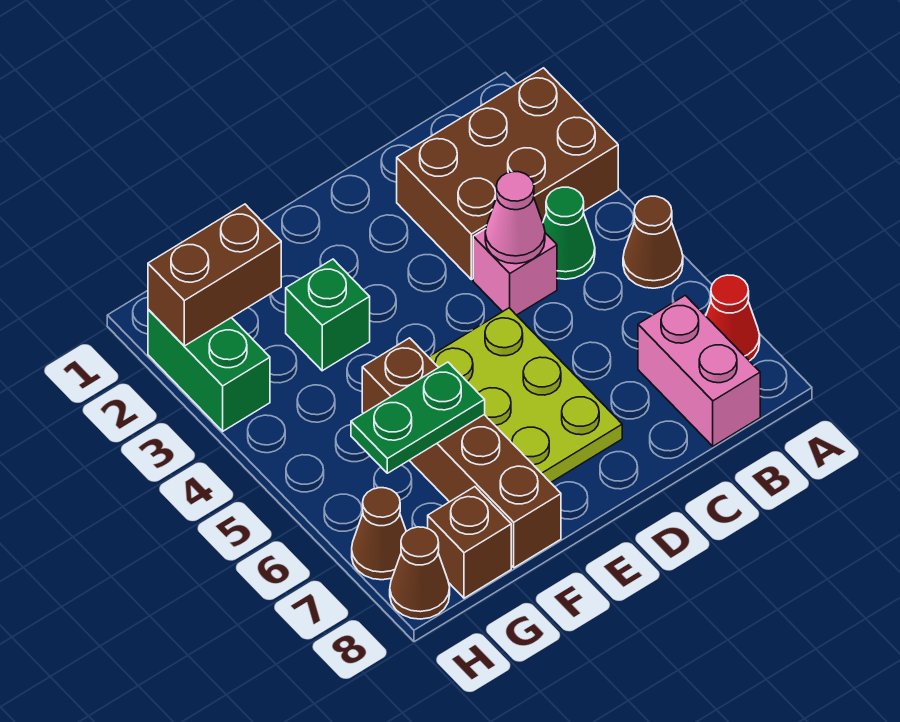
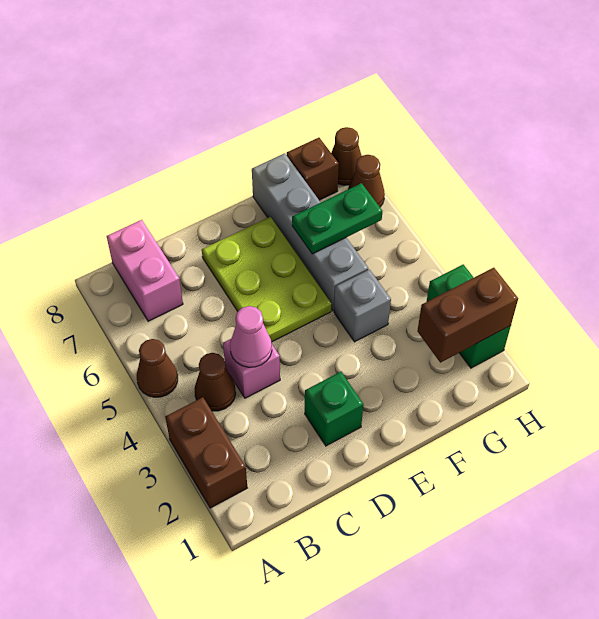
brown 2x3 brick [397,68,618,280] -> brown 1x2 brick [165,397,247,508]
red 1x1 cone [706,275,760,361] -> none
green 1x1 cone [543,187,595,279] -> brown 1x1 cone [195,353,236,411]
green 1x1 brick [286,259,370,371] -> green 1x1 brick moved to [305,372,363,446]
none -> grey 1x1 brick [334,270,391,342]
brown 1x4 brick [362,338,561,568] -> grey 1x4 brick [252,153,368,311]

